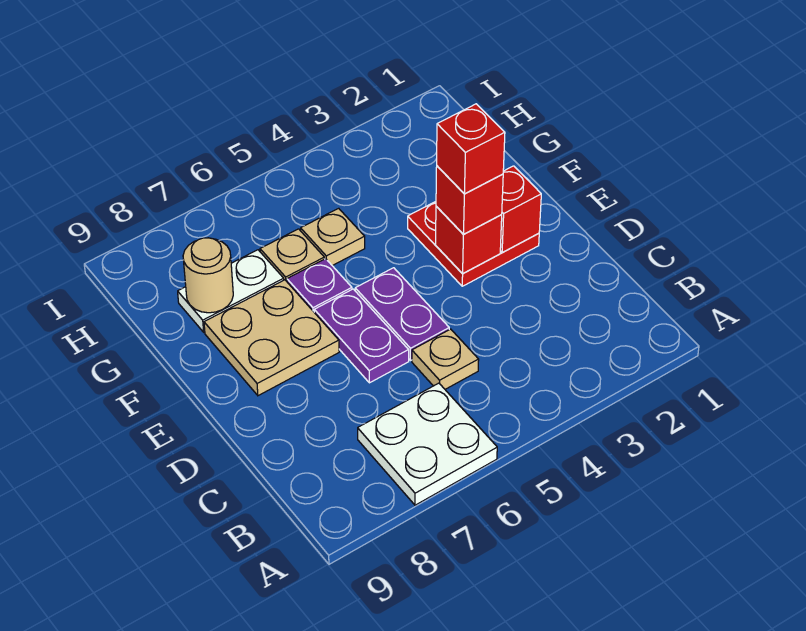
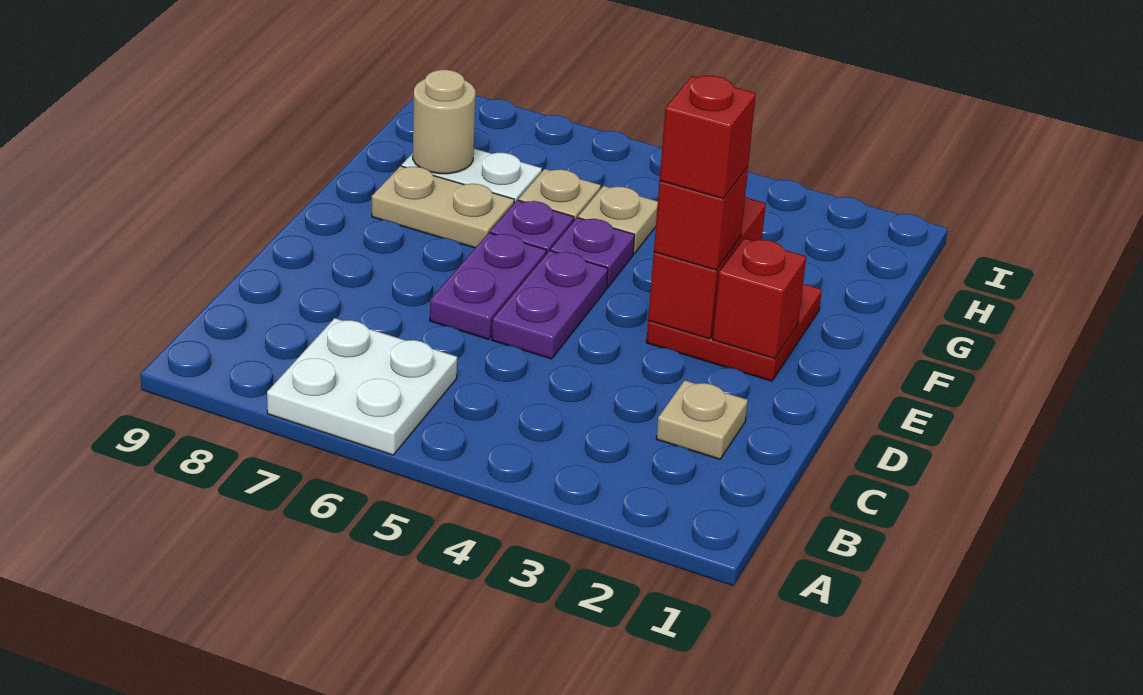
tan 1x1 plate [412,329,479,389] -> tan 1x1 plate moved to [656,380,748,459]
red 1x1 brick [436,206,502,274] -> red 1x2 brick [648,197,766,339]
tan 2x2 plate [204,280,339,396] -> tan 1x2 plate [372,166,514,248]
none -> purple 1x1 plate [551,218,635,288]

